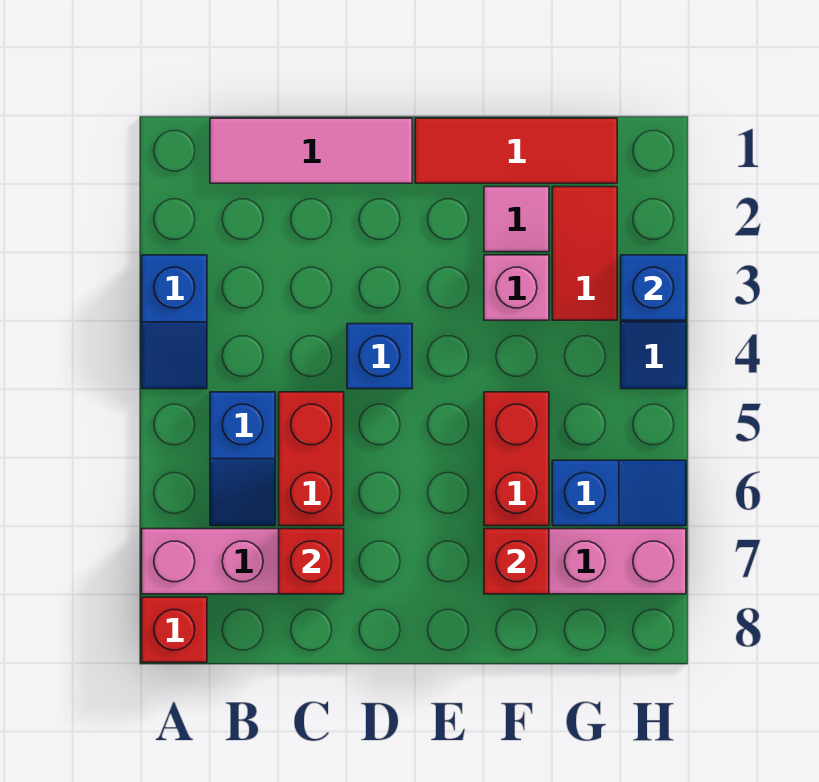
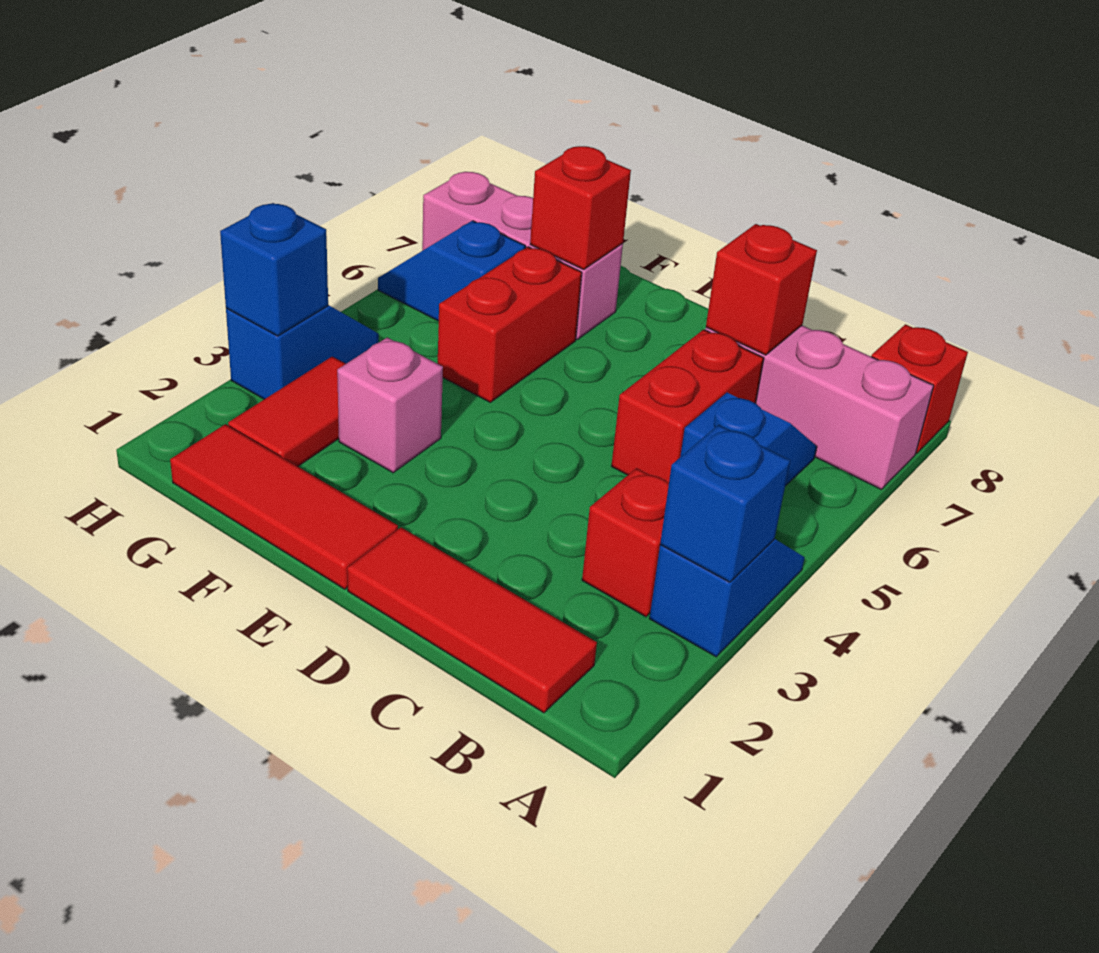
pink 1x3 tile [210,118,412,183] -> red 1x3 tile [347,527,597,713]
none -> red 1x1 brick [582,468,669,617]
blue 1x1 brick [347,324,412,389] -> blue 1x1 brick moved to [660,425,790,582]
pink 1x1 tile [484,187,549,252] -> none

